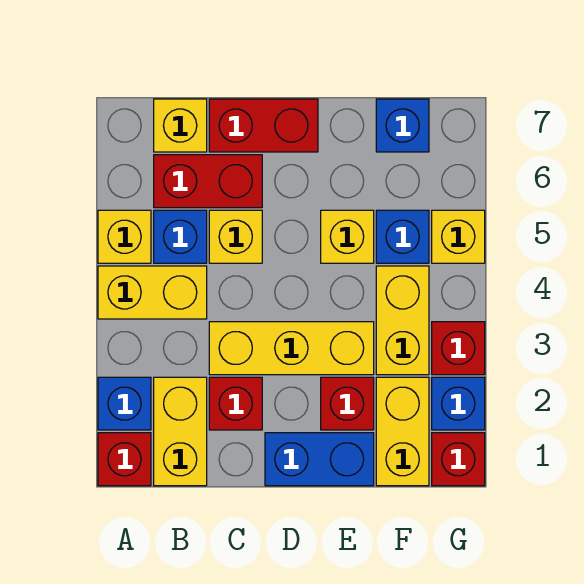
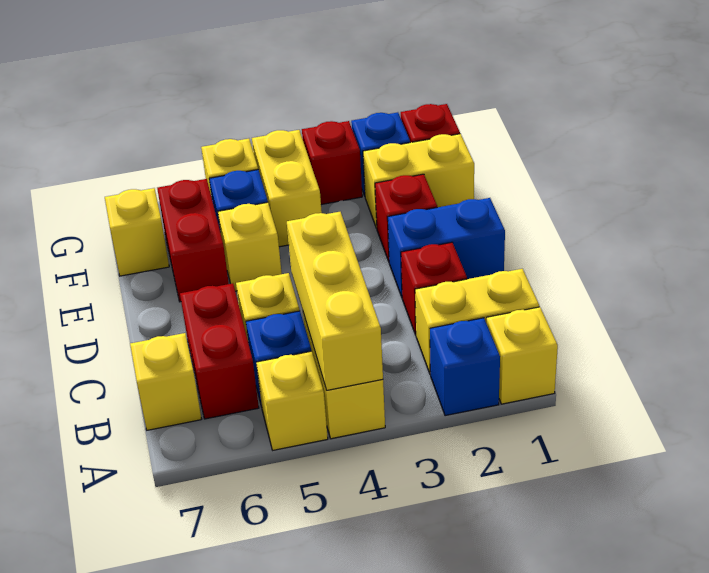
red 1x1 brick [98,433,151,486] -> yellow 1x1 brick [487,307,558,404]
yellow 1x3 brick [209,322,374,375] -> yellow 1x3 brick moved to [287,212,383,390]
red 1x2 brick [209,99,318,152] -> red 1x2 brick moved to [157,179,229,302]
blue 1x2 brick [265,433,374,486] -> blue 1x2 brick turned to [388,198,505,297]
yellow 1x2 brick [376,266,429,375] -> yellow 1x2 brick turned to [252,130,322,247]
blue 1x1 brick [376,99,429,152] -> yellow 1x1 brick [105,188,169,276]

